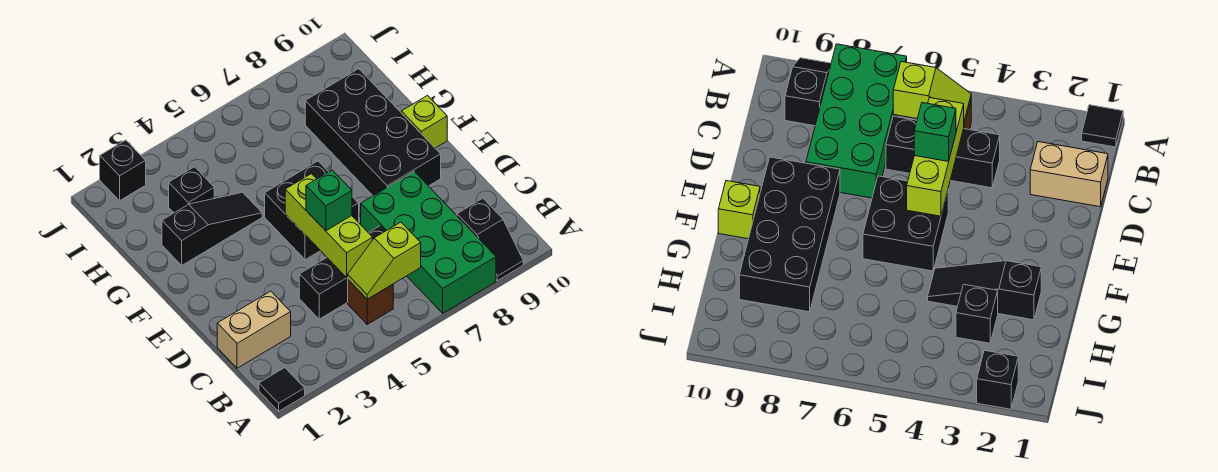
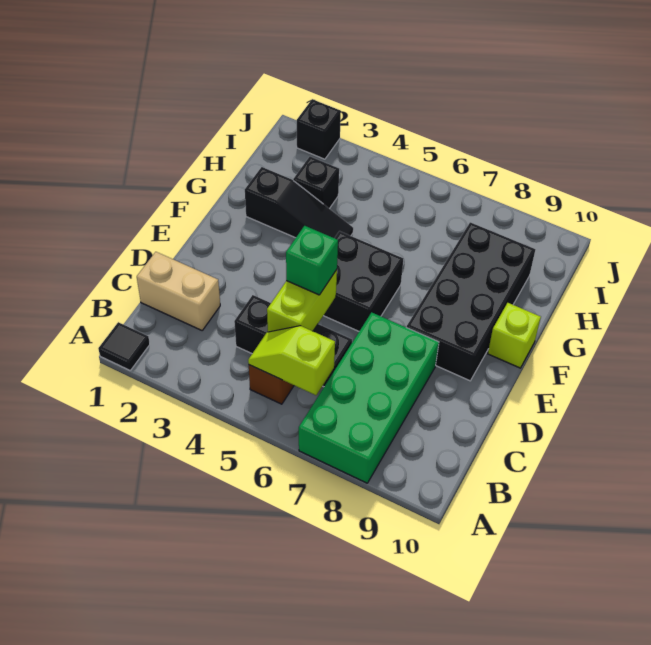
black 1x2 slope [457,198,523,281] -> none
lime 1x3 brick [285,174,373,277] -> lime 1x2 brick [267,270,337,332]

